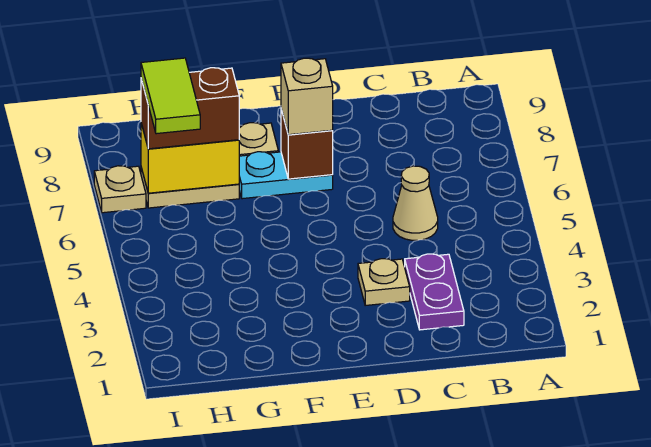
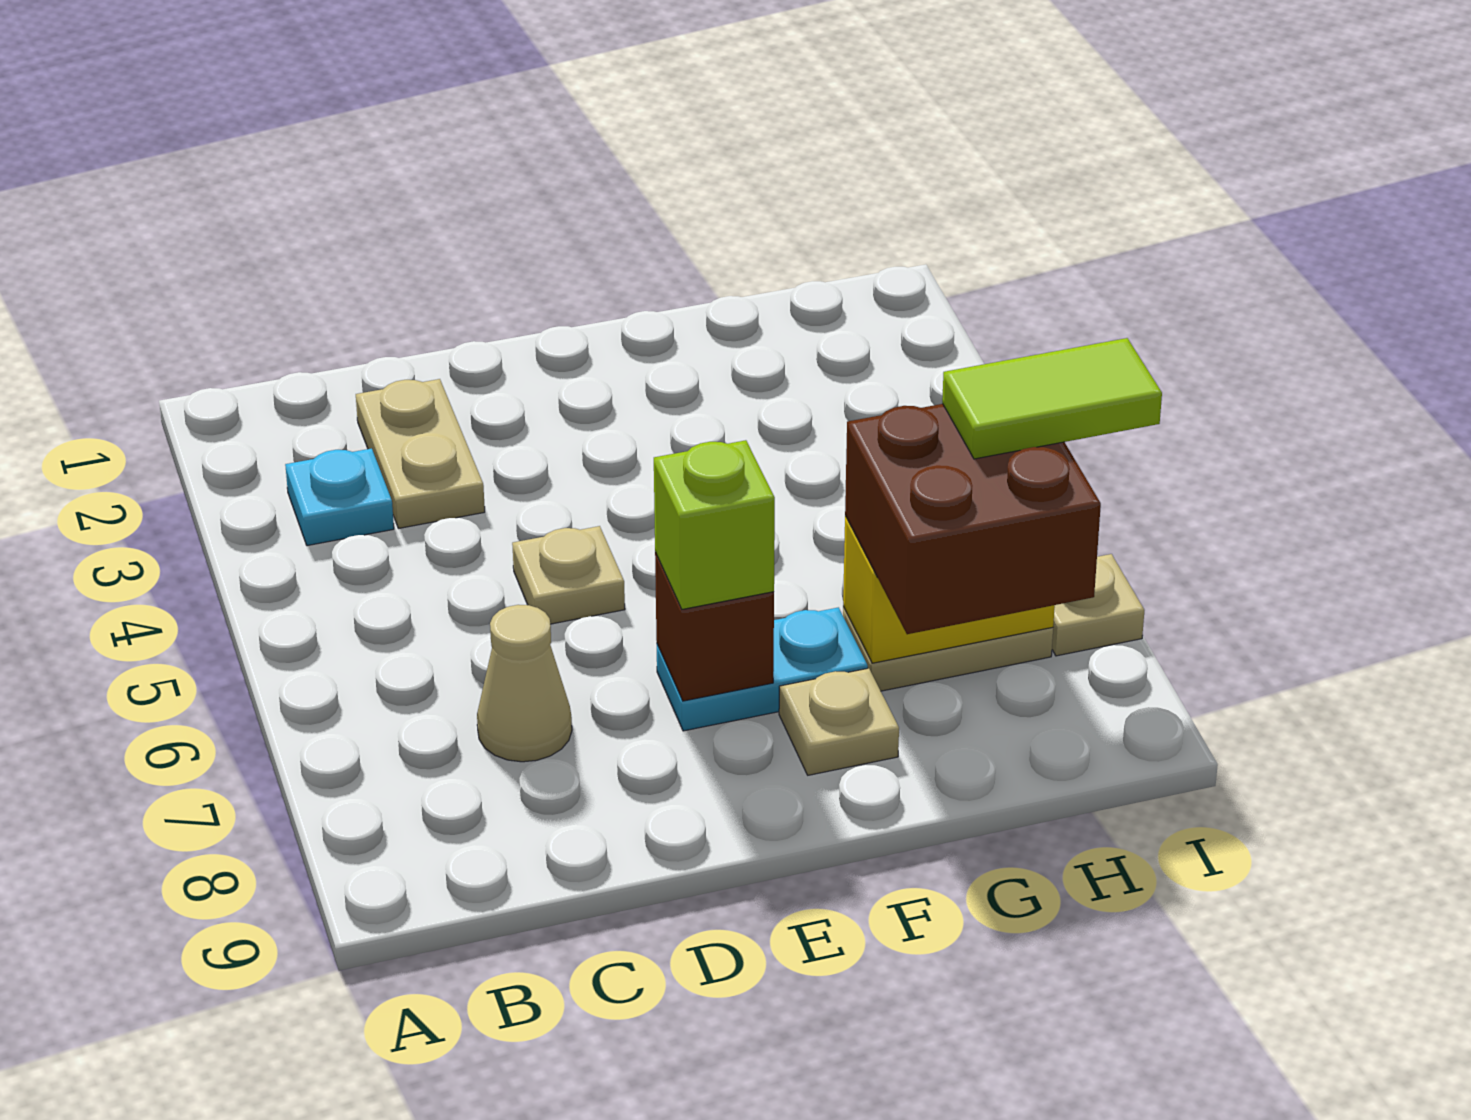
none -> cyan 1x1 plate [285,448,394,546]
purple 1x2 plate [405,254,464,330] -> tan 1x2 plate [356,379,485,528]
tan 1x1 cone [393,166,438,240] -> tan 1x1 cone moved to [477,605,572,762]
tan 1x1 plate [358,259,410,305] -> tan 1x1 plate moved to [512,526,625,624]
tan 1x1 brick [281,58,333,135] -> lime 1x1 brick [654,440,775,609]
brown 1x2 brick [141,68,239,149] -> brown 2x2 brick [845,404,1101,634]
lime 1x2 tile [141,58,200,134] -> lime 1x2 tile turned to [942,338,1162,459]

